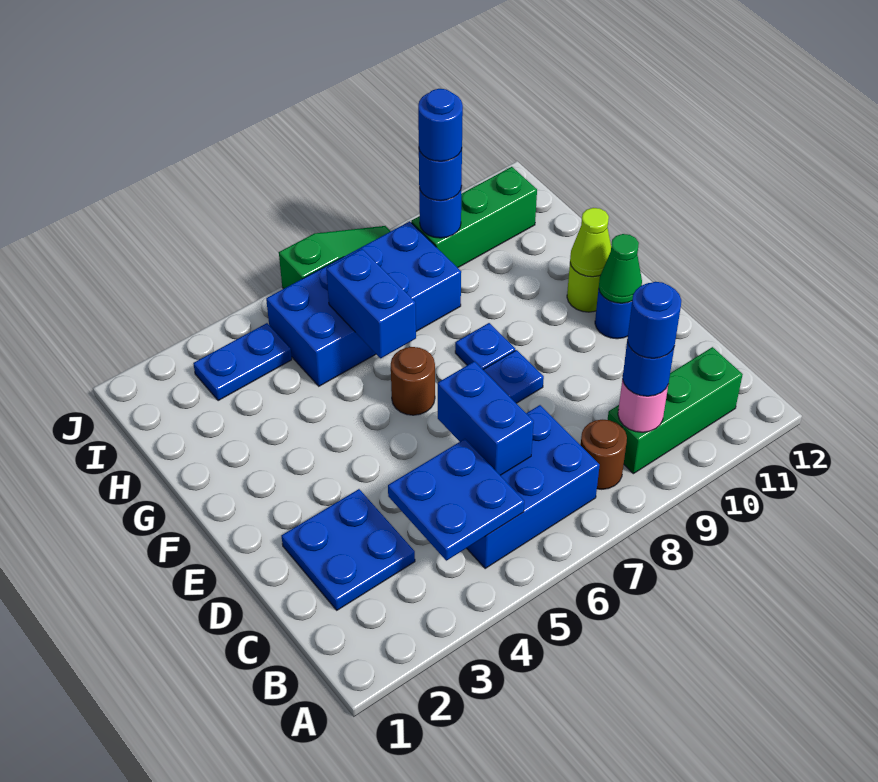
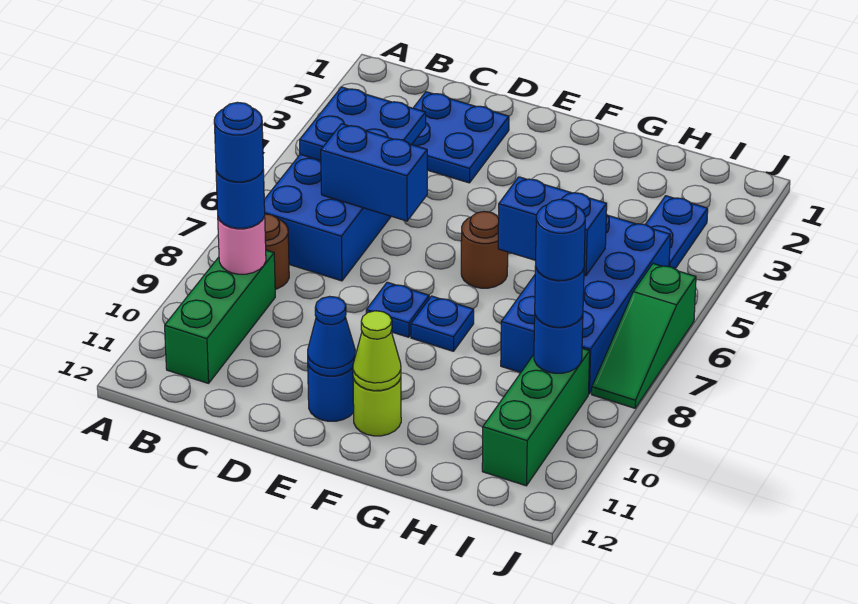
green 1x1 cone [599,234,642,303] -> blue 1x1 cone [308,296,355,376]

